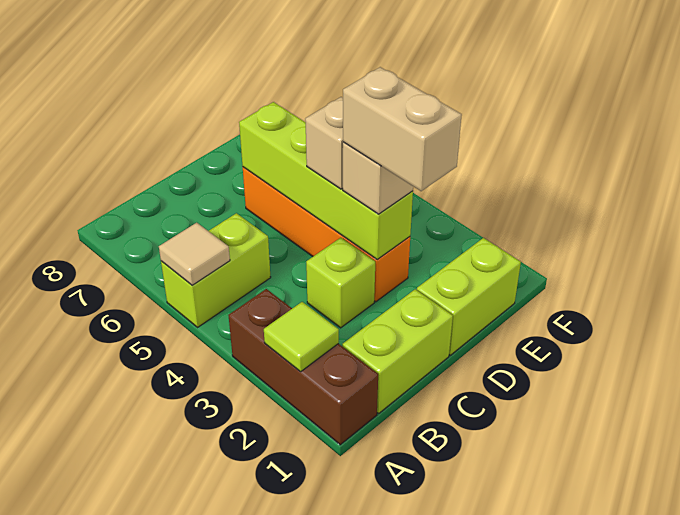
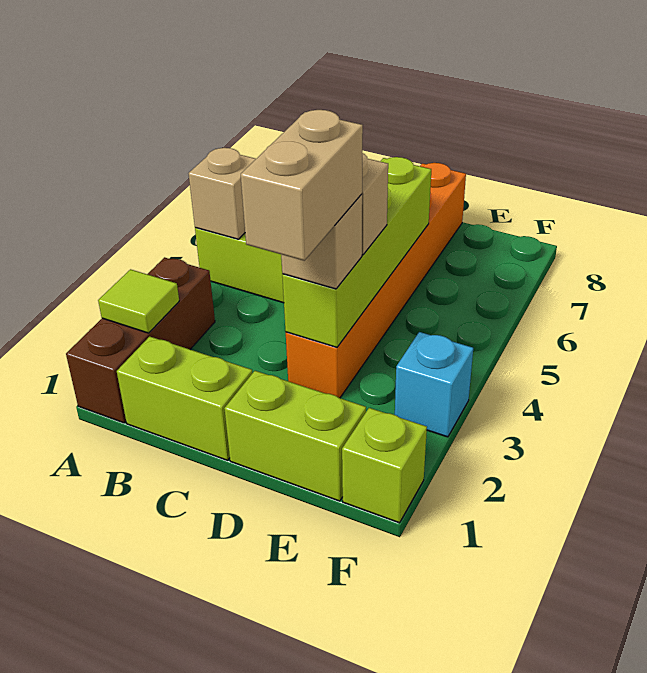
tan 1x1 tile [159,223,230,285] -> tan 1x1 brick [189,148,255,239]
lime 1x1 brick [306,238,375,328] -> lime 1x1 brick moved to [342,408,427,523]
orange 1x4 brick [243,167,410,302] -> orange 1x6 brick [286,163,466,398]
none -> cyan 1x1 brick [395,332,473,437]

